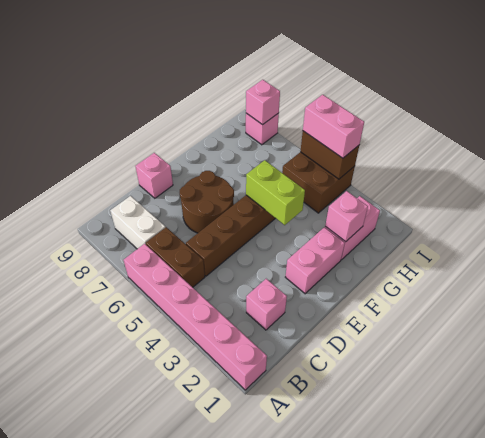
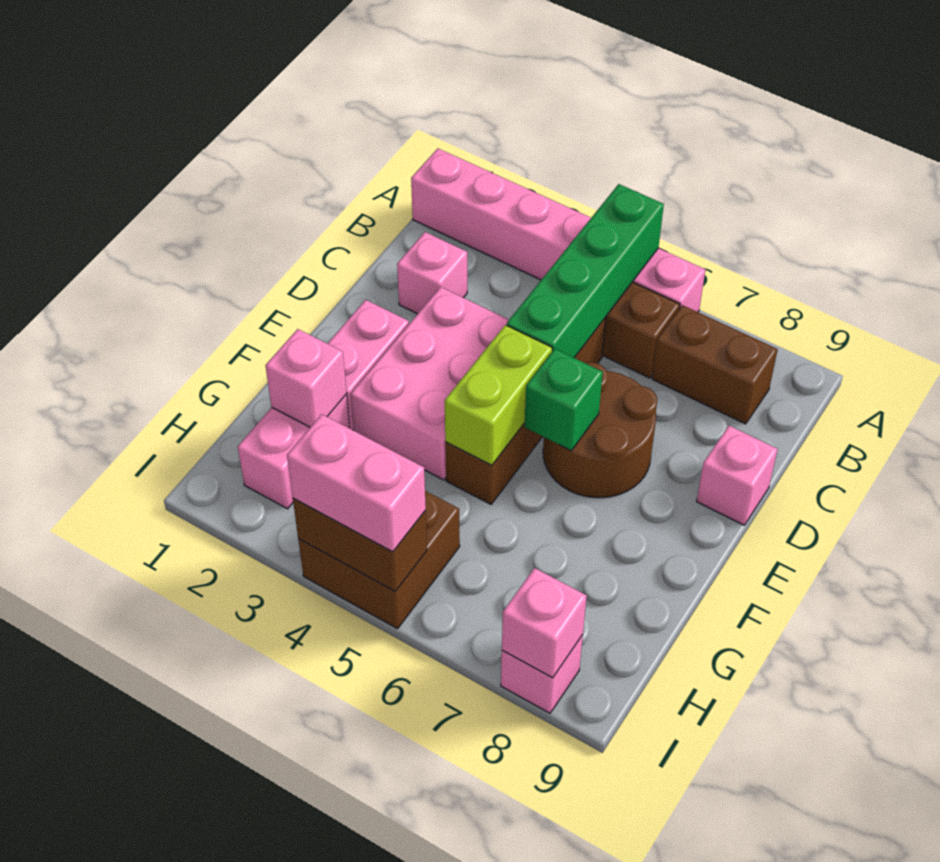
none -> green 1x4 brick [507,184,664,358]
white 1x2 brick [110,196,165,249] -> brown 1x2 brick [652,305,778,424]
none -> pink 2x3 brick [350,287,509,480]
none -> green 1x1 brick [524,349,603,451]
lime 1x2 brick [246,160,305,225] -> lime 1x2 brick turned to [445,325,552,466]

